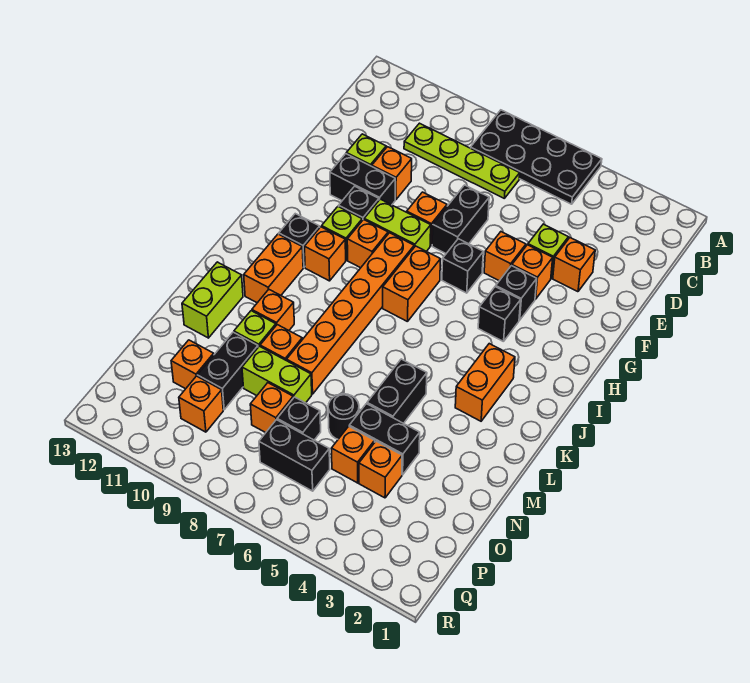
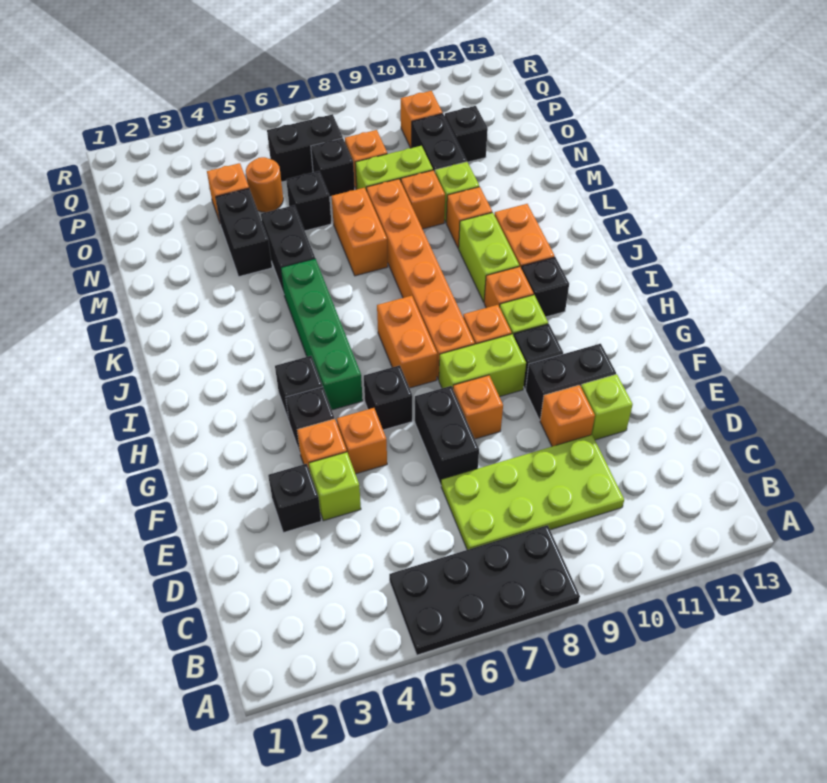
lime 1x4 plate [404,123,520,198] -> lime 2x4 plate [441,435,624,550]
orange 1x1 brick [553,238,595,292] -> black 1x1 brick [268,464,321,533]
none -> green 1x4 brick [281,259,363,410]
orange 1x2 brick [455,344,515,421] -> orange 1x2 brick moved to [332,188,388,276]
lime 1x2 brick [182,262,243,338] -> lime 1x2 brick moved to [459,213,519,302]
black 1x2 brick [349,404,420,475] -> black 1x2 brick turned to [216,188,272,277]
black 1x1 round brick [328,394,359,439] -> black 1x1 brick [286,171,331,231]
orange 1x1 brick [331,426,375,483] -> orange 1x1 round brick [246,157,283,212]
orange 1x1 brick [171,340,214,389] -> black 1x1 brick [445,106,488,162]

